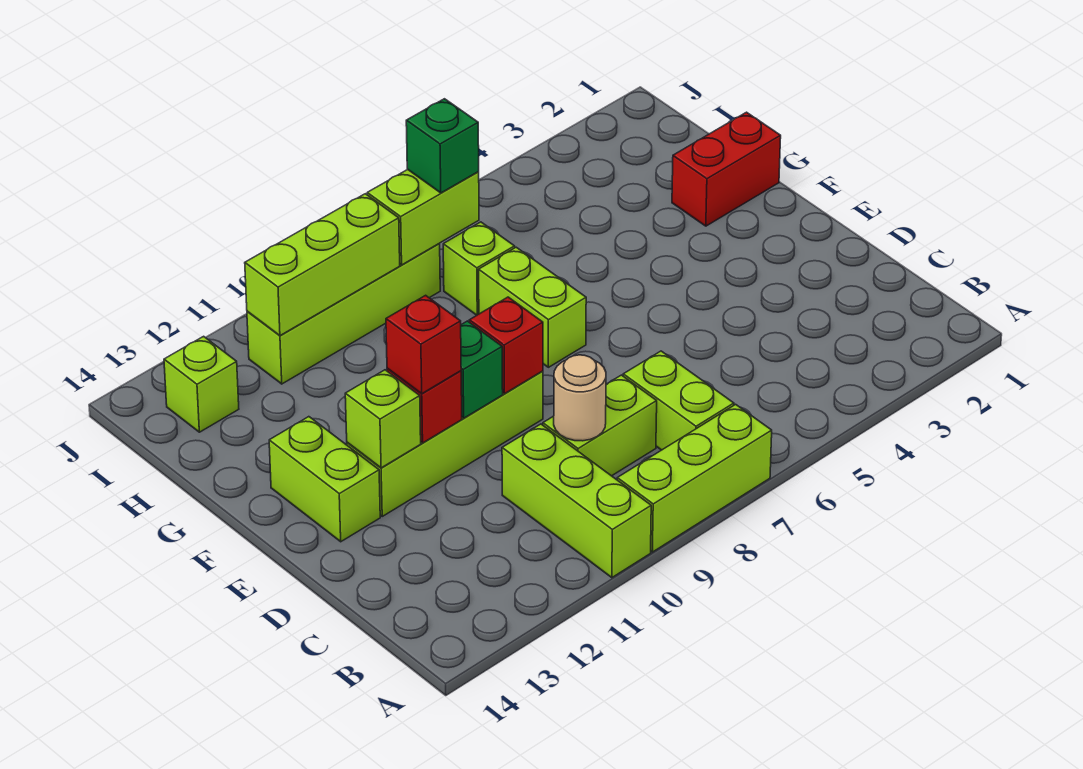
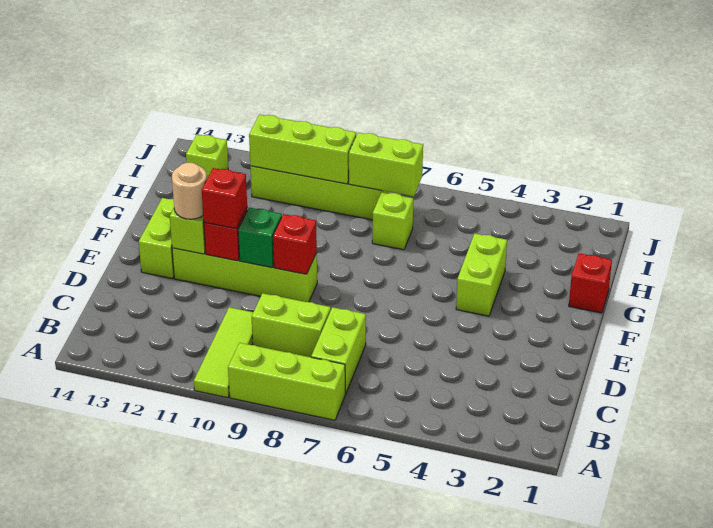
lime 1x3 brick [502,424,651,578] -> lime 1x3 tile [194,307,253,398]
tan 1x1 round brick [554,355,606,441] -> tan 1x1 round brick moved to [172,163,207,219]
lime 1x2 brick [479,247,586,367] -> lime 1x2 brick moved to [456,233,507,316]
red 1x2 brick [672,112,781,226] -> red 1x1 brick [569,253,612,313]
green 1x1 brick [406,99,479,193] -> none

